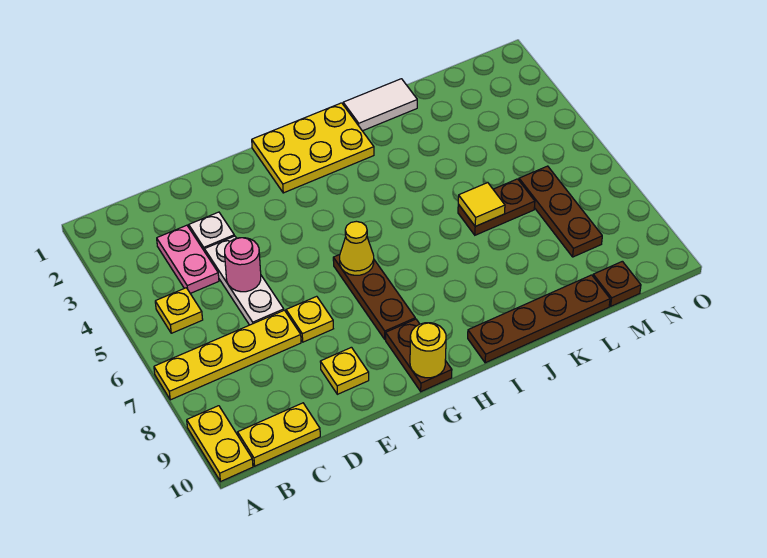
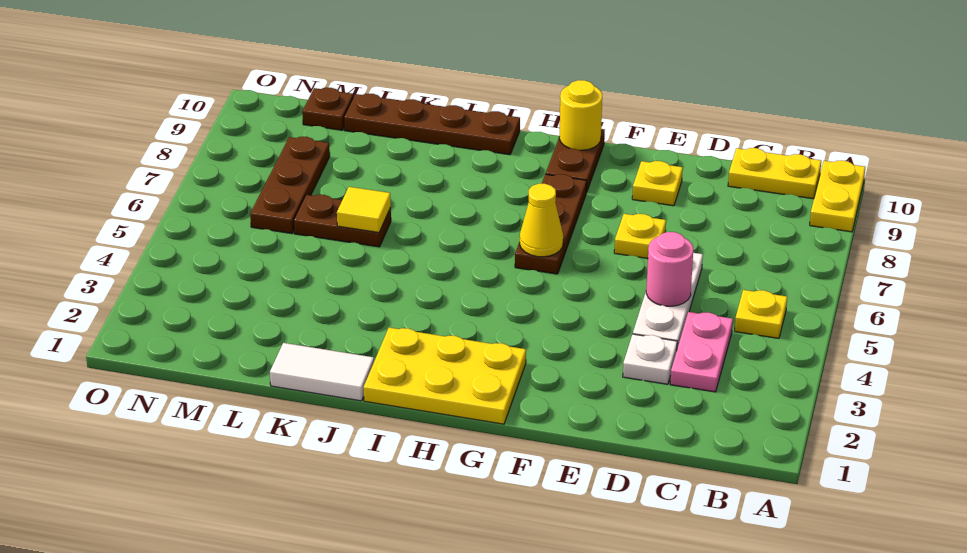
yellow 1x4 plate [154,310,301,400] -> none

